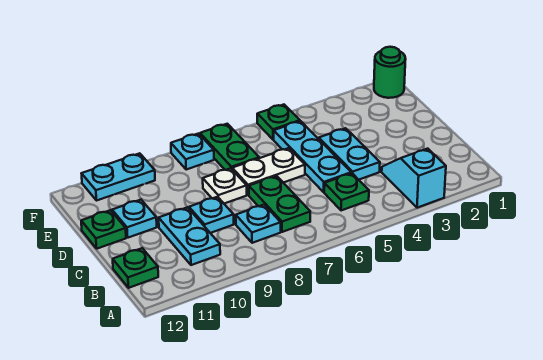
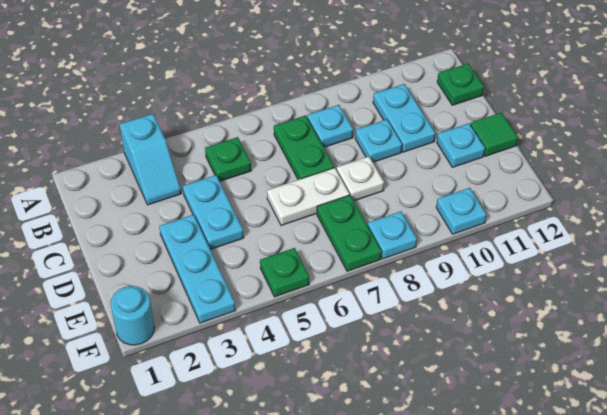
cyan 1x3 plate [274,121,351,192] -> cyan 1x3 plate moved to [159,214,235,323]
green 1x1 plate [81,210,126,249] -> green 1x1 tile [470,113,518,156]
green 1x1 round brick [374,47,406,98] -> cyan 1x1 round brick [110,286,154,345]
cyan 1x2 plate [82,153,155,201] -> cyan 1x1 plate [436,188,486,234]

